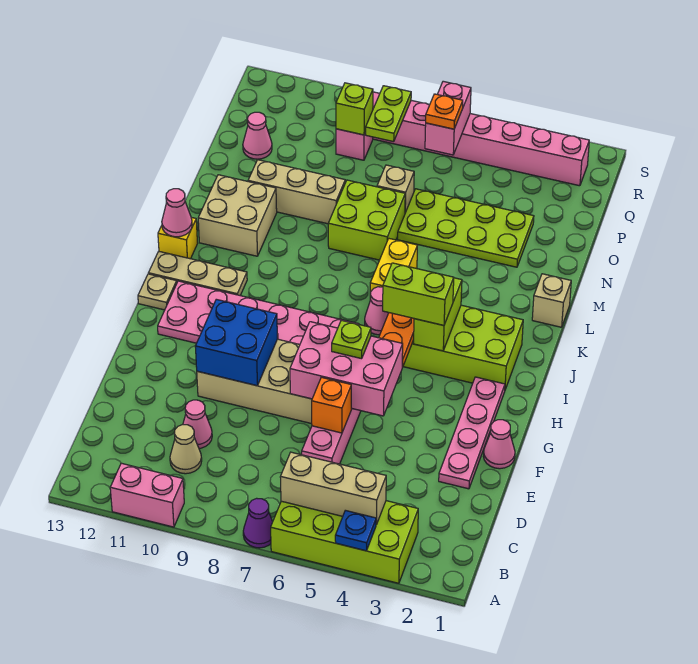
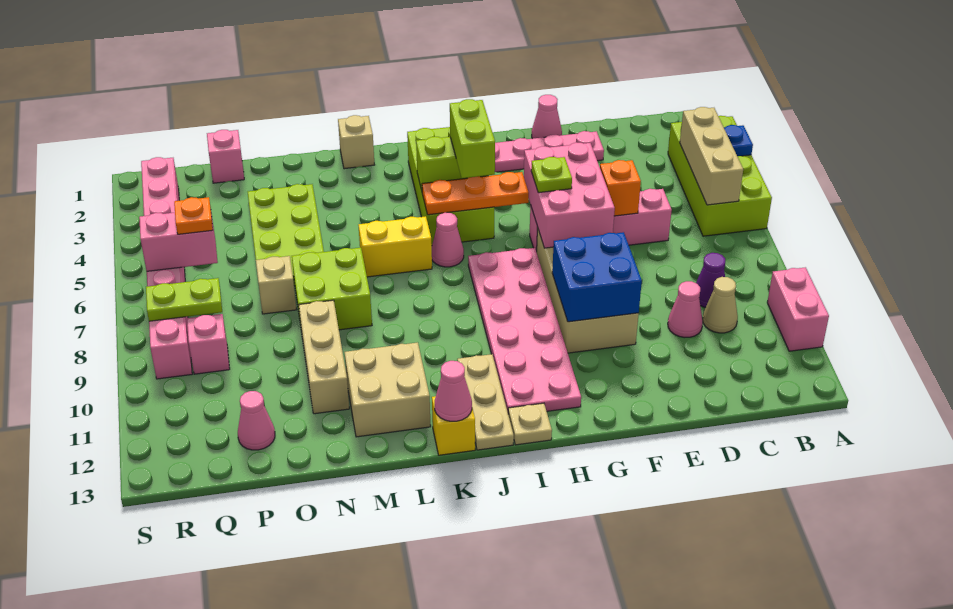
purple 1x1 cone [243,498,272,548] -> purple 1x1 cone moved to [696,253,725,307]
none -> pink 1x1 brick [207,130,244,183]
lime 1x1 brick [336,83,373,135] -> none

